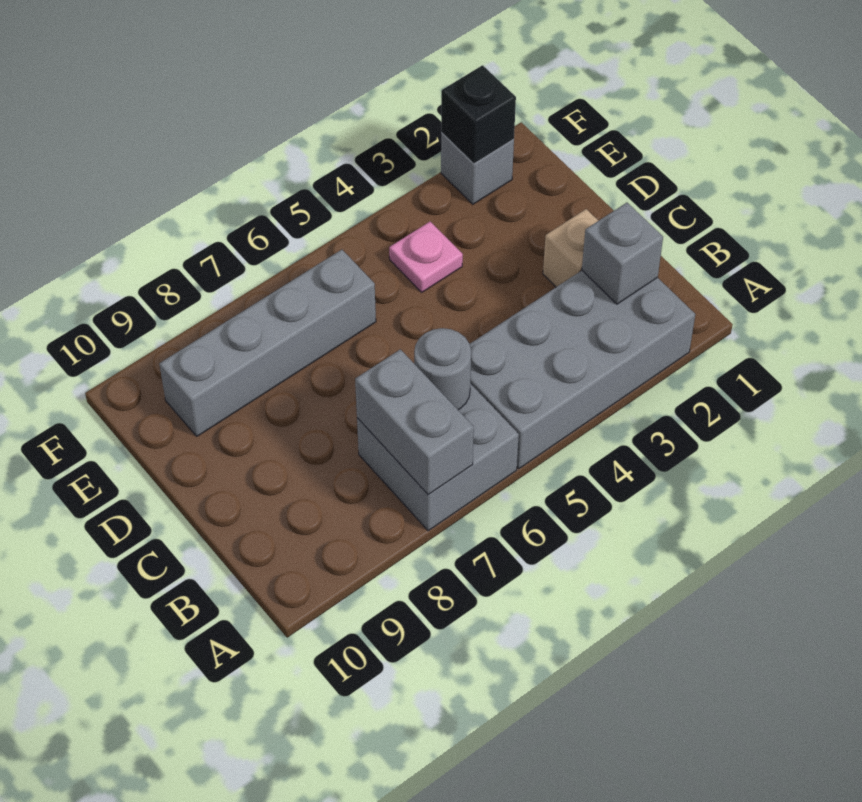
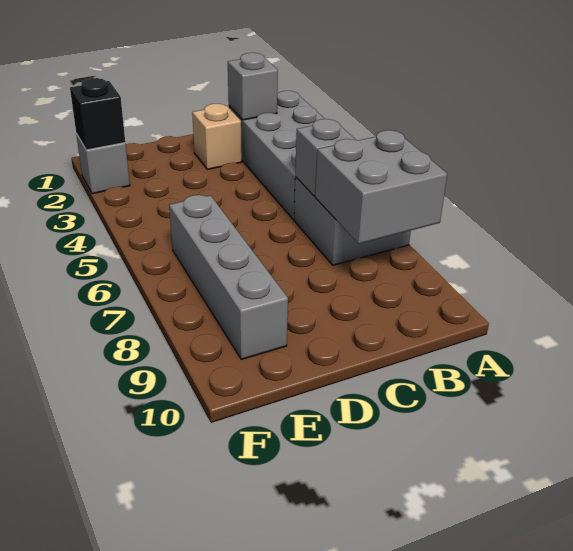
grey 1x2 brick [355,349,474,495] -> grey 2x2 brick [315,130,447,244]
grey 1x1 round brick [414,328,471,410] -> grey 1x1 brick [295,119,356,196]
pink 1x1 plate [389,222,463,292] -> none

